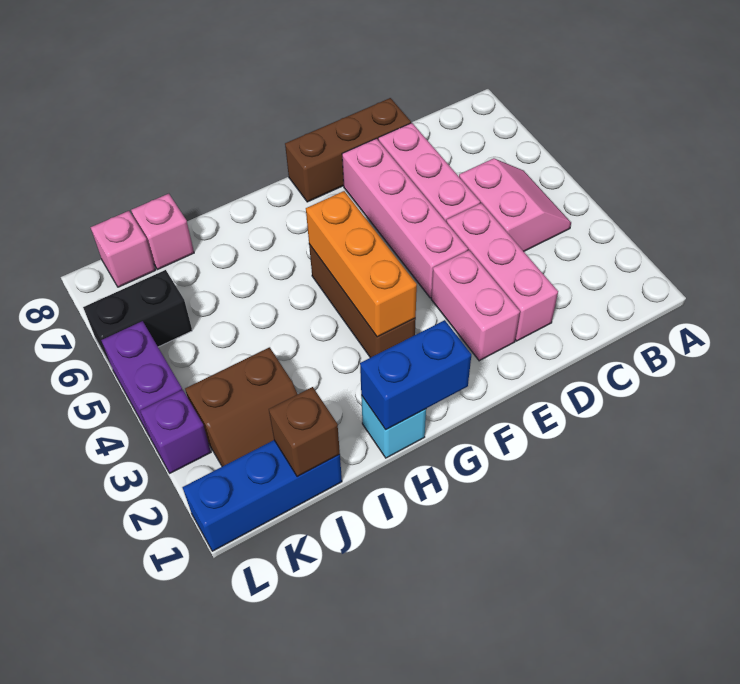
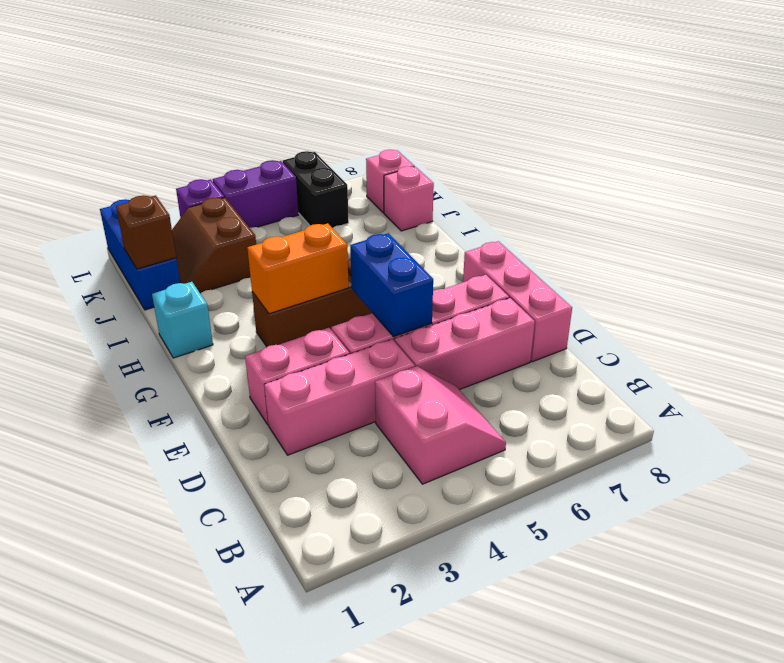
pink 2x2 slope [459,158,571,251] -> pink 2x2 slope turned to [375,366,506,484]
brown 1x3 brick [285,98,411,202] -> pink 1x3 brick [463,241,572,362]
blue 1x2 brick [360,320,471,430] -> blue 1x2 brick moved to [350,233,433,337]
orange 1x3 brick [306,191,417,337] -> orange 1x2 brick [247,223,349,314]

